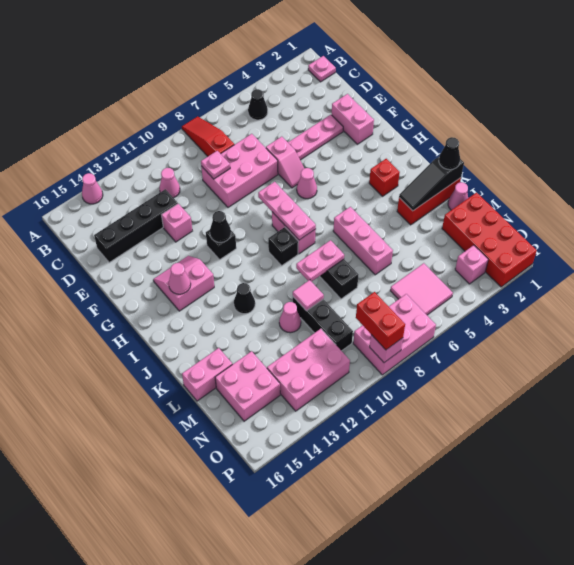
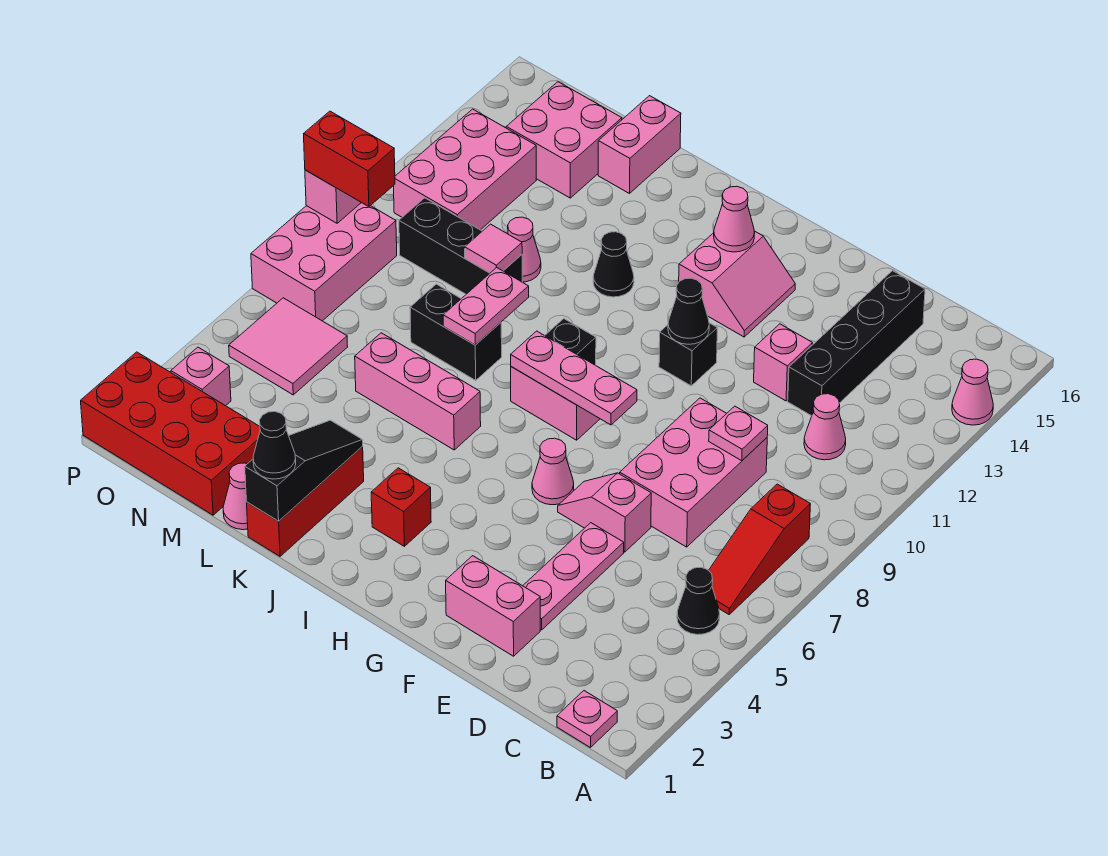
red 1x3 slope [182,116,234,156] -> red 1x3 slope turned to [708,484,810,614]

